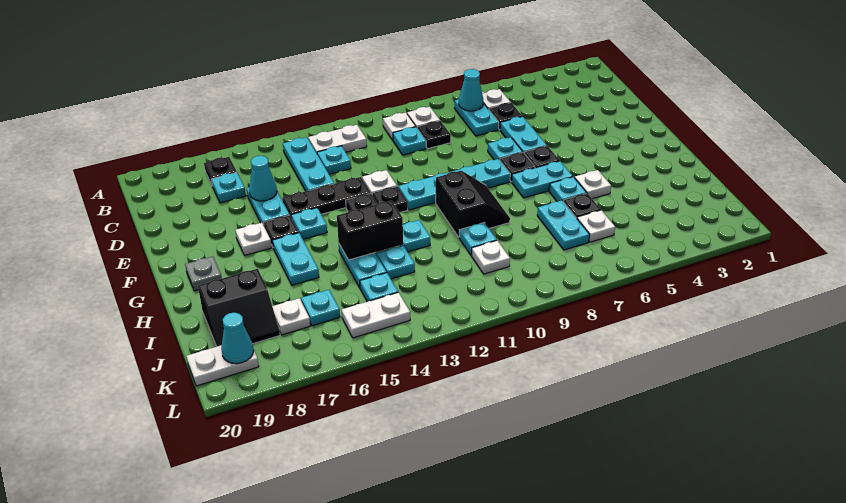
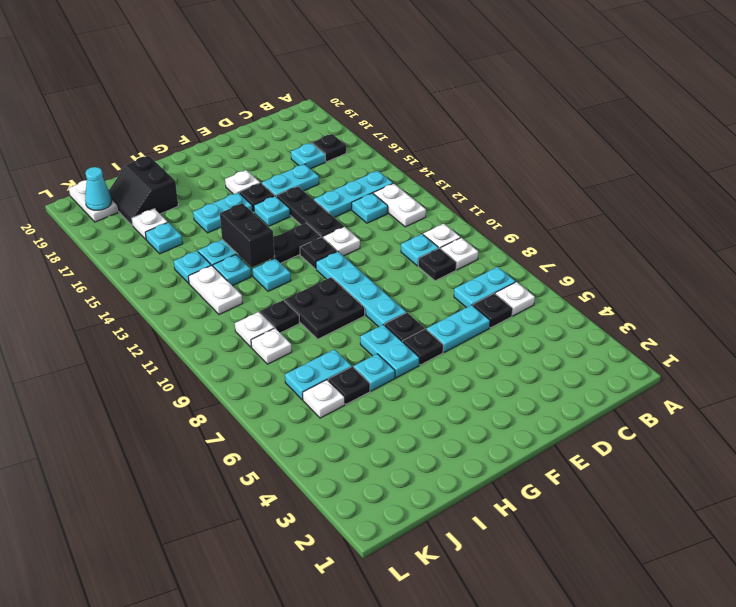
cyan 1x1 cone [459,69,483,111] -> none
cyan 1x1 cone [249,156,277,201] -> none
cyan 1x1 plate [488,137,522,160] -> none
black 2x2 slope [436,171,510,237] -> black 2x2 plate [285,277,365,339]
grey 1x1 plate [185,257,222,291] -> none
white 1x1 plate [575,170,611,199] -> white 1x1 plate moved to [251,328,292,364]
cyan 1x1 plate [459,223,497,255] -> black 1x1 plate [260,300,300,333]
white 1x2 plate [342,292,410,338] -> white 1x2 plate moved to [188,265,242,314]

